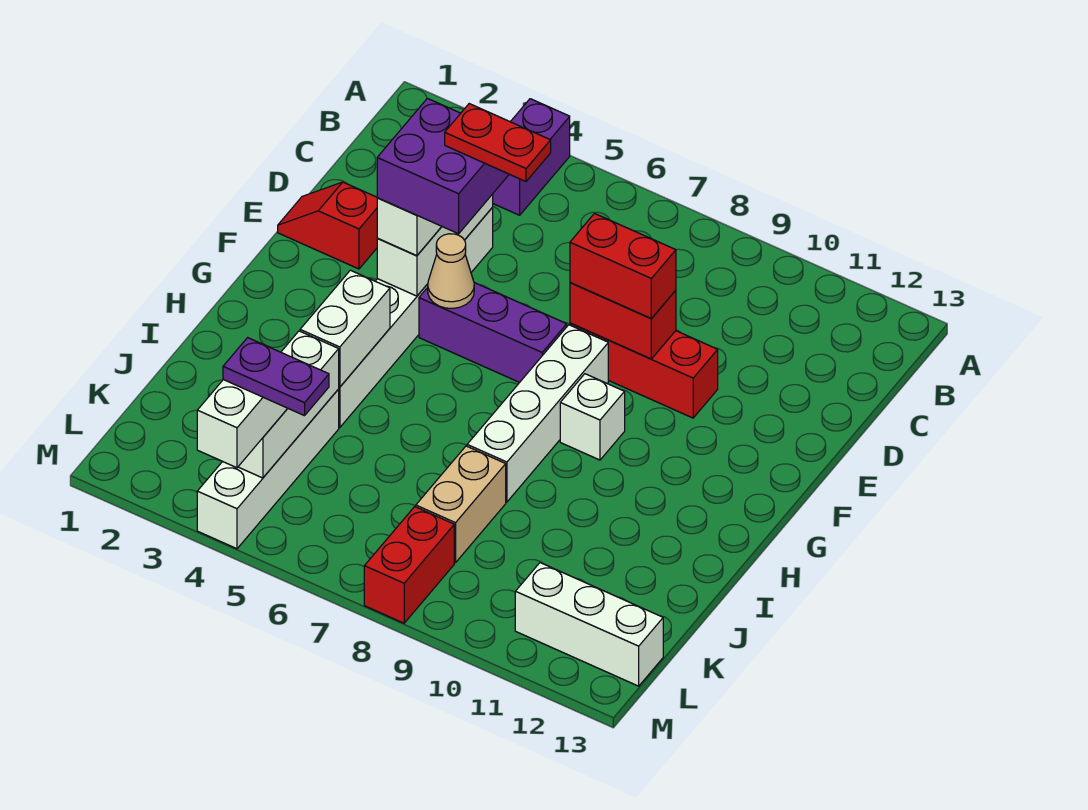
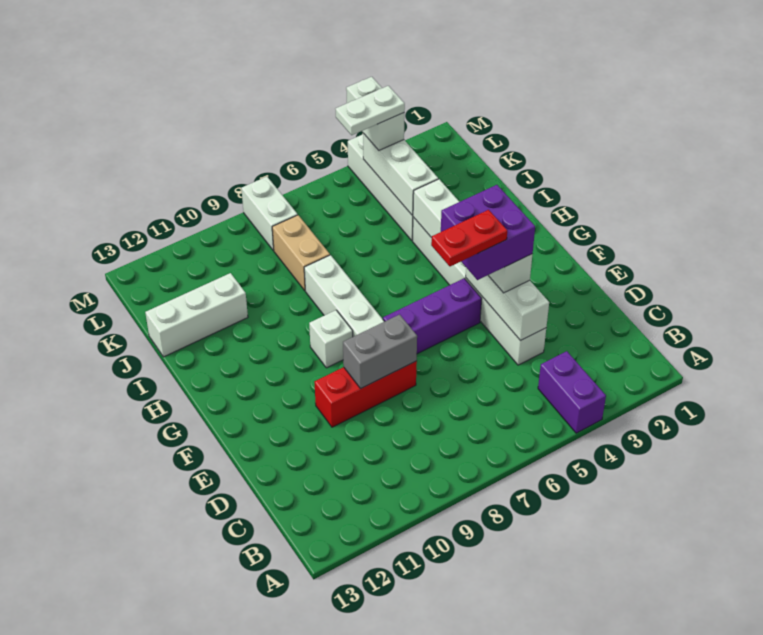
red 1x2 slope [278,182,378,269] -> none
red 1x2 brick [570,283,676,359] -> grey 1x2 brick [343,314,417,389]
red 1x2 brick [570,214,676,319] -> none
tan 1x1 cone [428,234,474,308] -> none
purple 1x2 plate [223,338,329,416] -> white 1x2 plate [336,86,405,135]
red 1x2 brick [364,507,454,623] -> white 1x2 brick [241,177,298,250]
white 1x3 brick [515,563,663,686] -> white 1x3 brick moved to [145,273,248,357]

